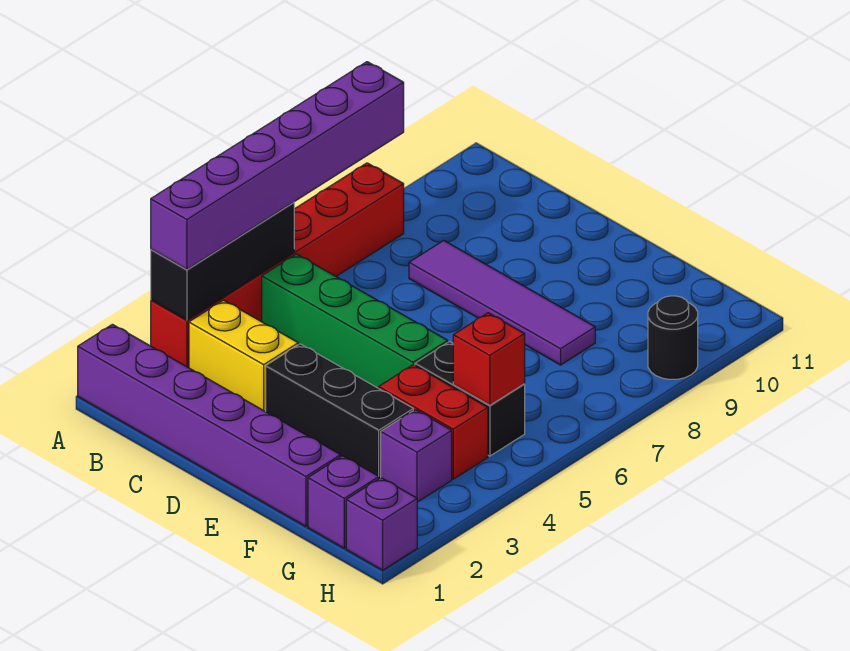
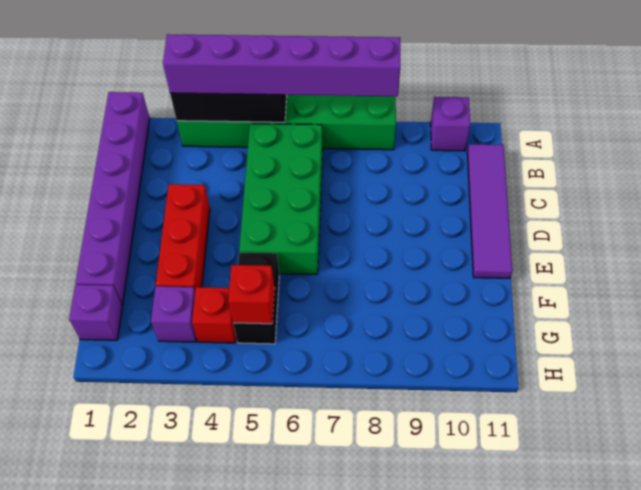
red 1x6 brick [151,163,404,368] -> green 1x6 brick [177,95,396,150]
yellow 1x2 brick [189,300,298,412] -> none
green 1x4 brick [262,254,448,388] -> green 2x4 brick [239,124,323,274]
purple 1x4 tile [409,240,595,365] -> purple 1x4 tile moved to [467,144,512,278]
black 1x3 brick [266,344,413,478] -> red 1x3 brick [156,184,210,290]
red 1x2 brick [379,365,488,479] -> red 1x1 brick [192,287,236,343]
purple 1x1 brick [346,478,417,570] -> purple 1x1 brick moved to [431,97,470,151]
black 1x1 round brick [648,296,698,379] -> none

